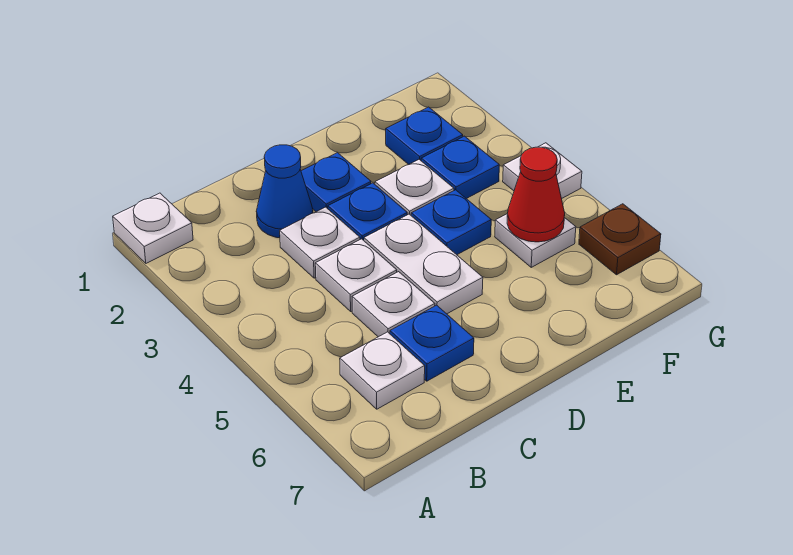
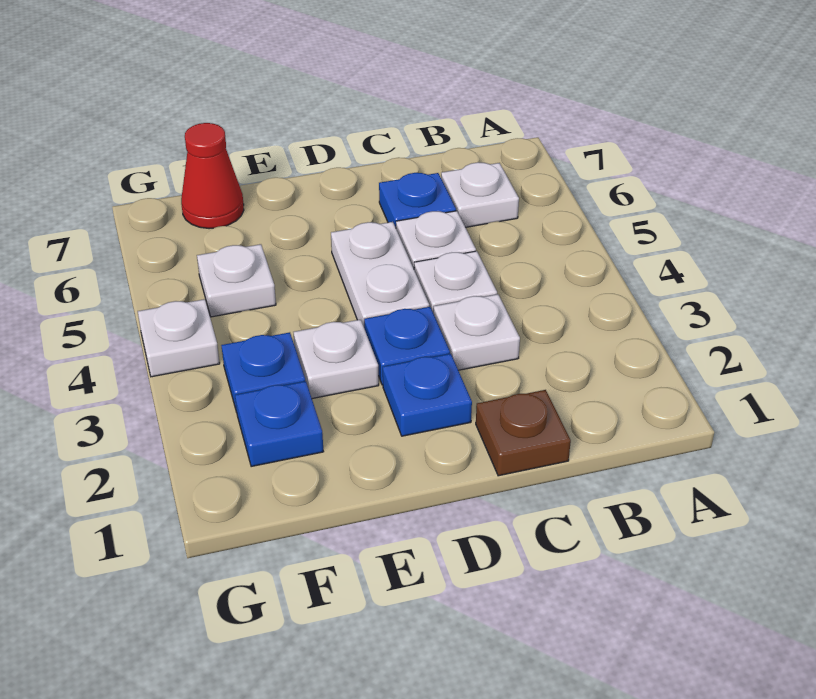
white 1x1 plate [113,193,193,263] -> none
blue 1x1 cone [256,145,313,238] -> none
blue 1x1 plate [411,190,491,255] -> none
red 1x1 cone [507,147,565,242] -> red 1x1 cone moved to [181,123,244,229]
brown 1x1 plate [579,204,661,275] -> brown 1x1 plate moved to [476,390,571,476]

